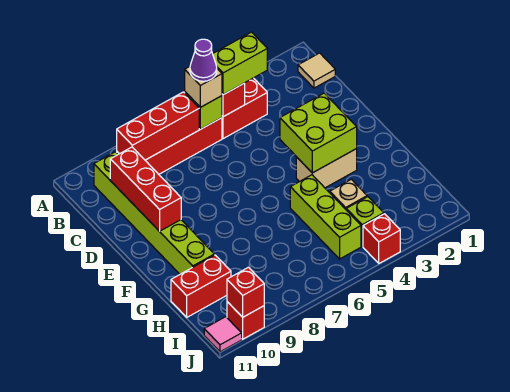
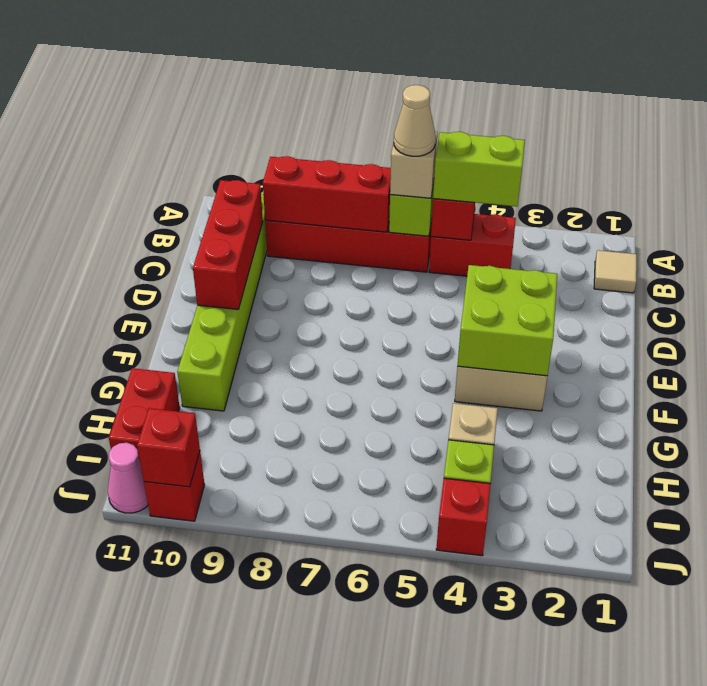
purple 1x1 cone [190,39,217,81] -> tan 1x1 cone [394,85,436,156]
lime 1x3 brick [290,175,361,259] -> none
red 1x2 brick [171,255,231,317] -> red 1x2 brick turned to [109,368,180,460]
pink 1x1 tile [204,317,242,352] -> pink 1x1 cone [108,443,148,513]

